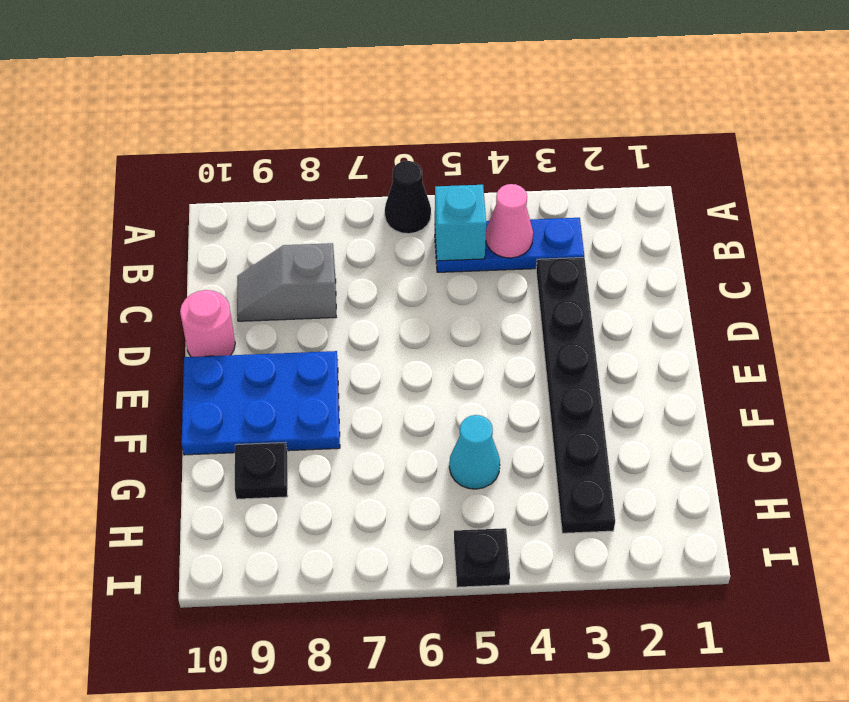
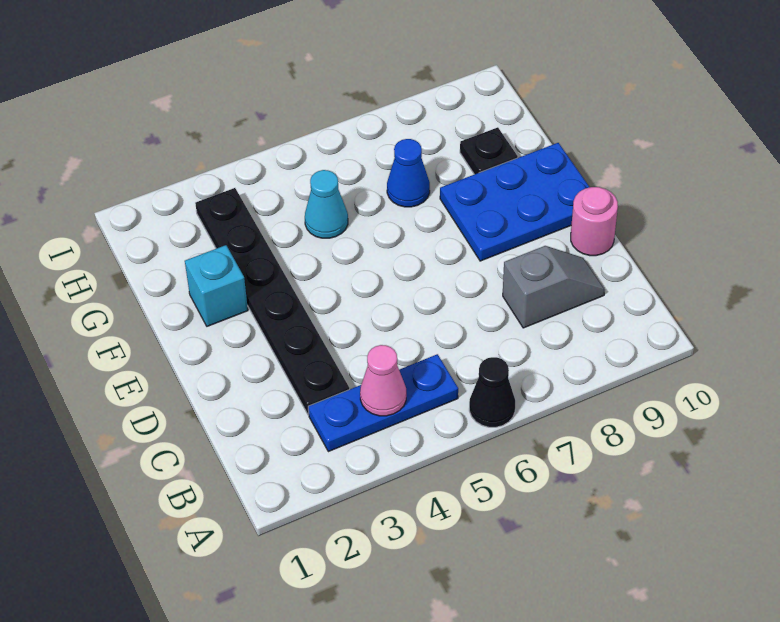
cyan 1x1 brick [435,185,486,261] -> cyan 1x1 brick moved to [185,245,248,326]
none -> blue 1x1 cone [387,139,430,207]
black 1x1 plate [454,528,510,587] -> none

